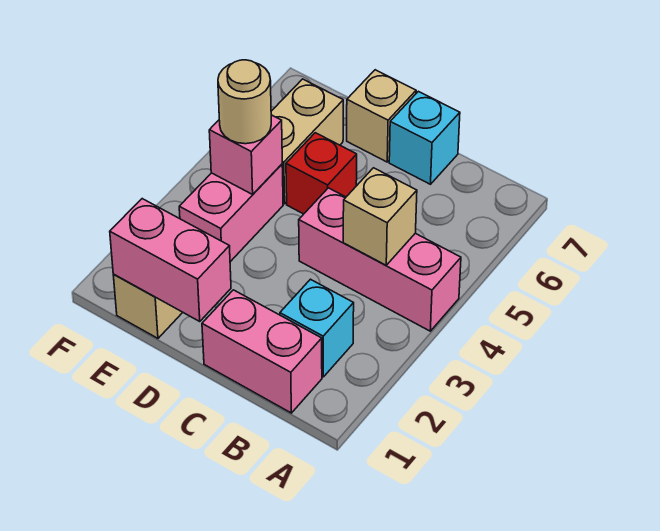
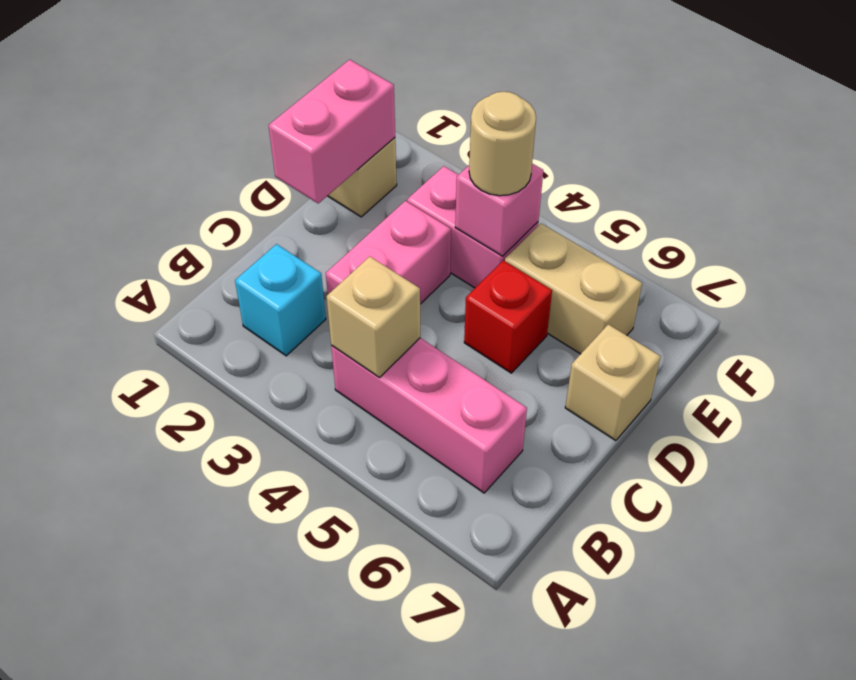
pink 1x3 brick [299,188,461,331] -> pink 1x3 brick turned to [331,338,527,493]
pink 1x2 brick [202,290,322,413] -> pink 1x2 brick moved to [326,201,451,304]
cyan 1x1 brick [389,91,460,184] -> none

